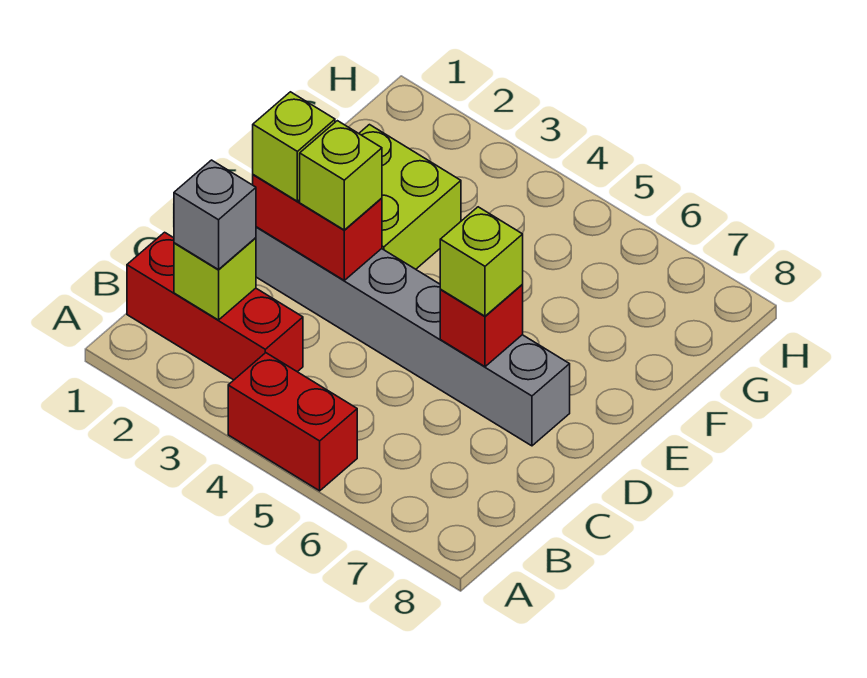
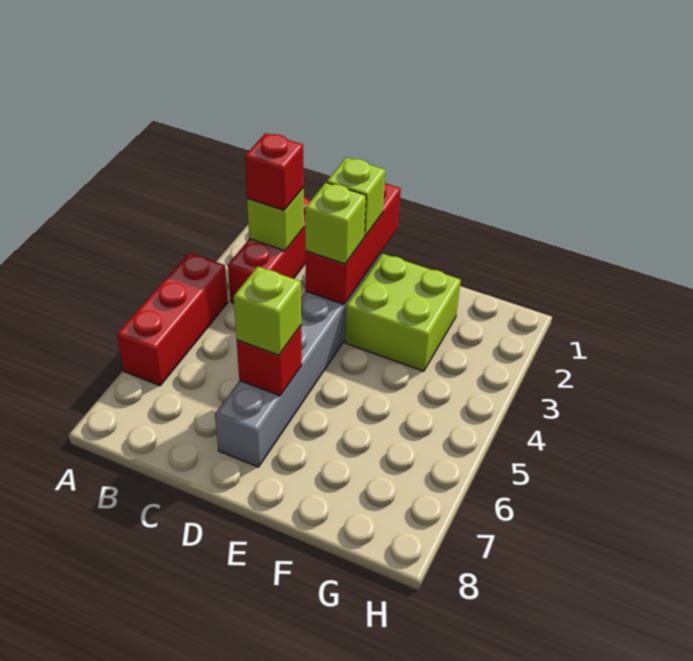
red 1x2 brick [228,353,357,491] -> red 1x3 brick [117,253,228,386]
grey 1x1 brick [174,160,256,270] -> red 1x1 brick [245,133,304,210]
red 1x2 brick [253,175,382,280] -> red 1x3 brick [306,183,401,304]

